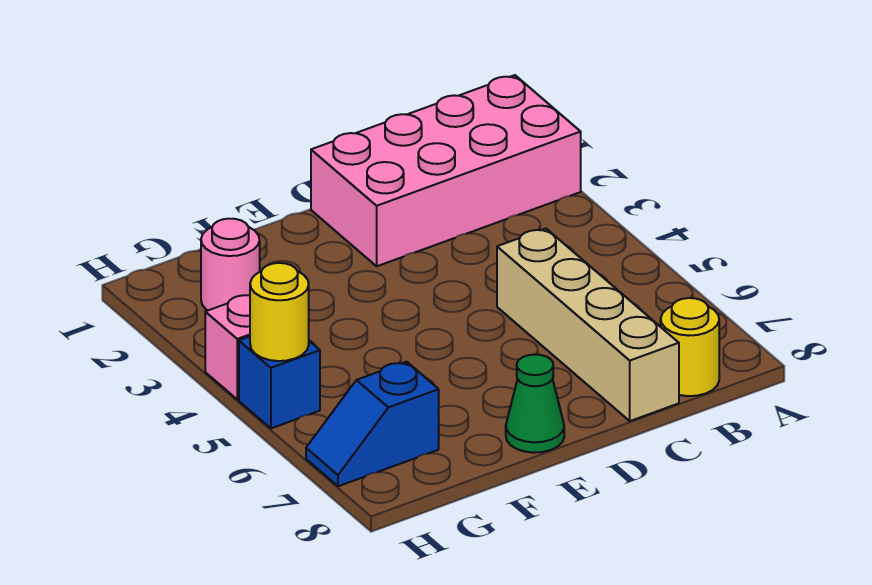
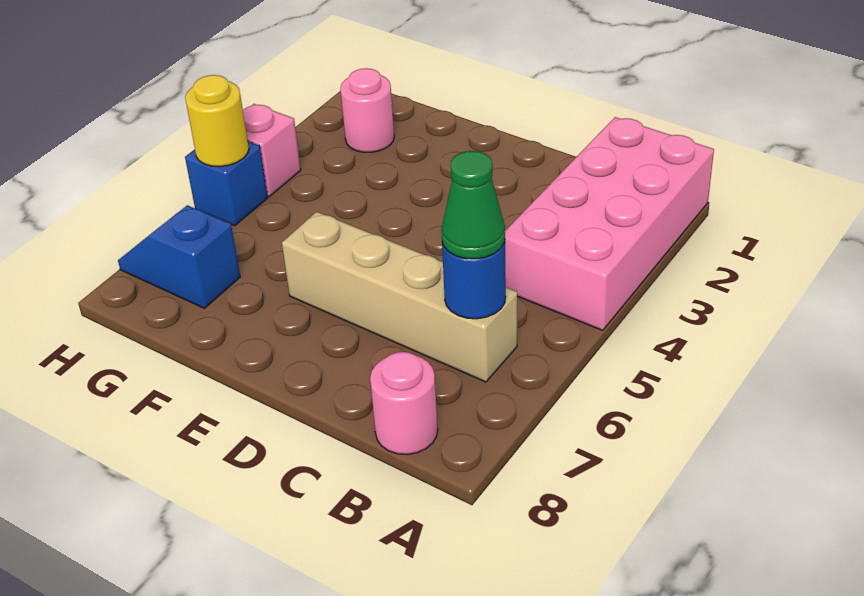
pink 2x4 brick [311,75,581,266] -> pink 2x4 brick turned to [505,117,714,330]
none -> blue 1x1 round brick [442,242,506,319]
yellow 1x1 round brick [661,298,719,396] -> pink 1x1 round brick [370,352,438,455]
tan 1x4 brick [497,229,679,421] -> tan 1x4 brick turned to [282,212,517,382]
green 1x1 cone [506,354,564,453] -> green 1x1 cone moved to [441,151,505,259]

